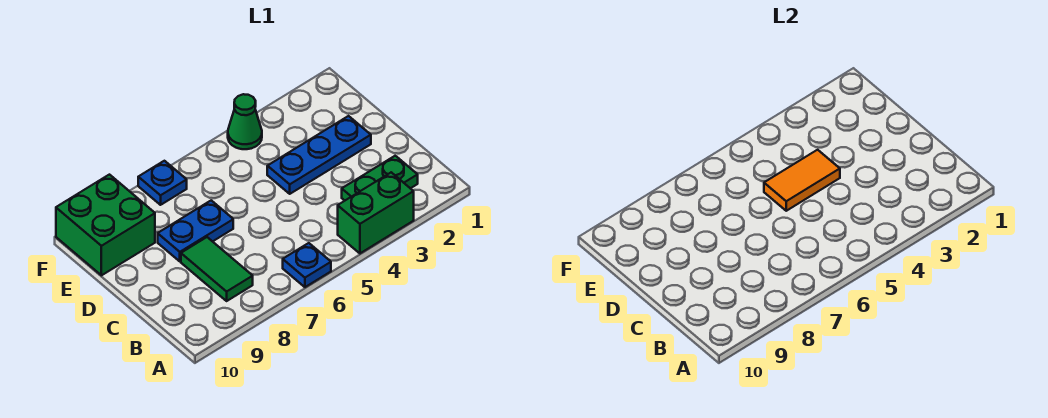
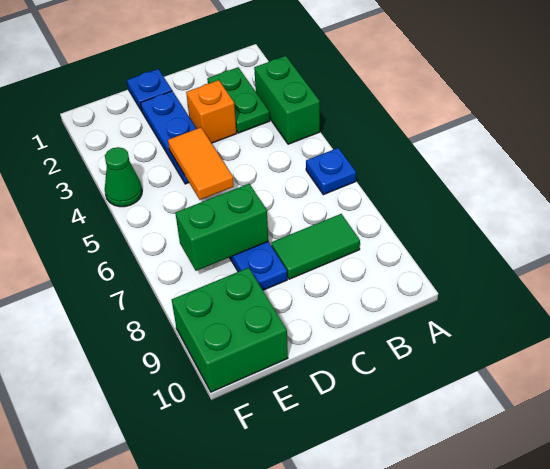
none -> orange 1x1 brick [186,80,237,143]
none -> green 1x2 brick [175,184,269,271]
blue 1x1 plate [138,161,187,205] -> blue 1x1 plate moved to [127,69,172,111]

